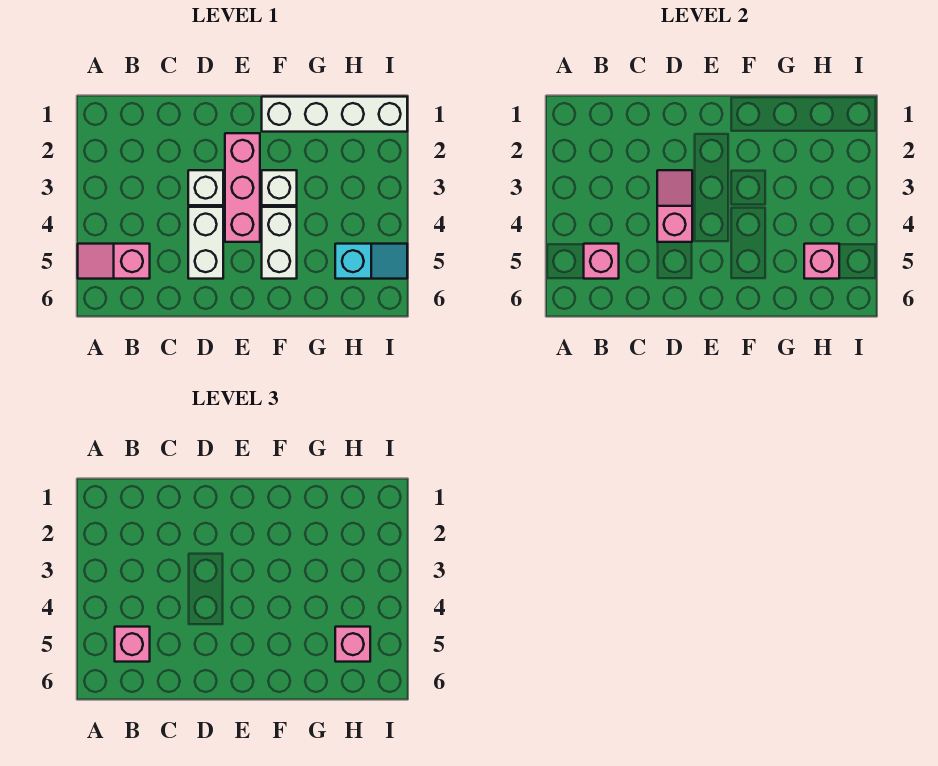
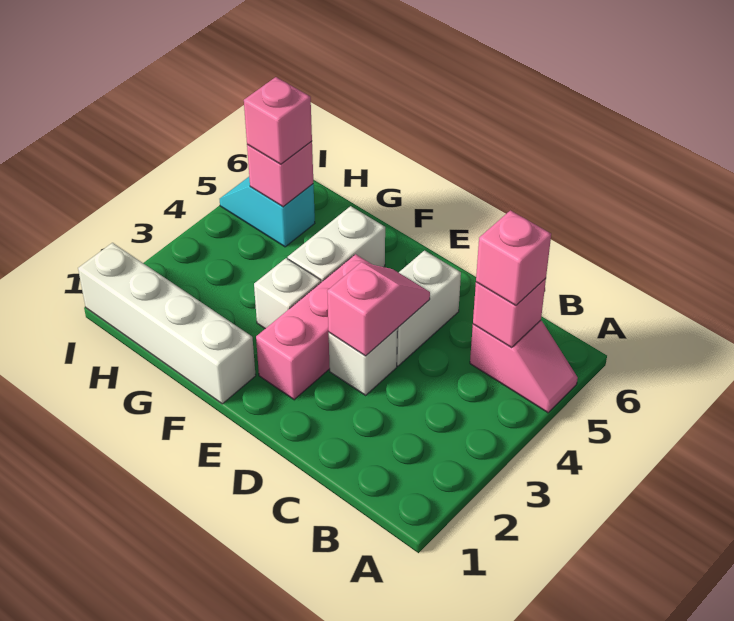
pink 1x2 slope [657,170,692,242] -> pink 1x2 slope turned to [327,262,430,356]

